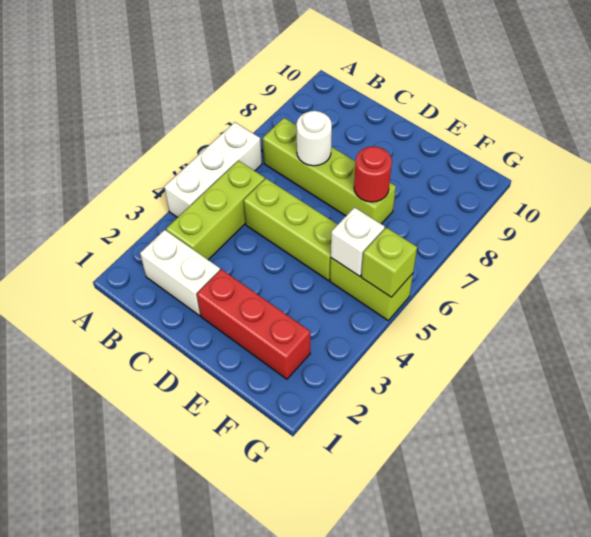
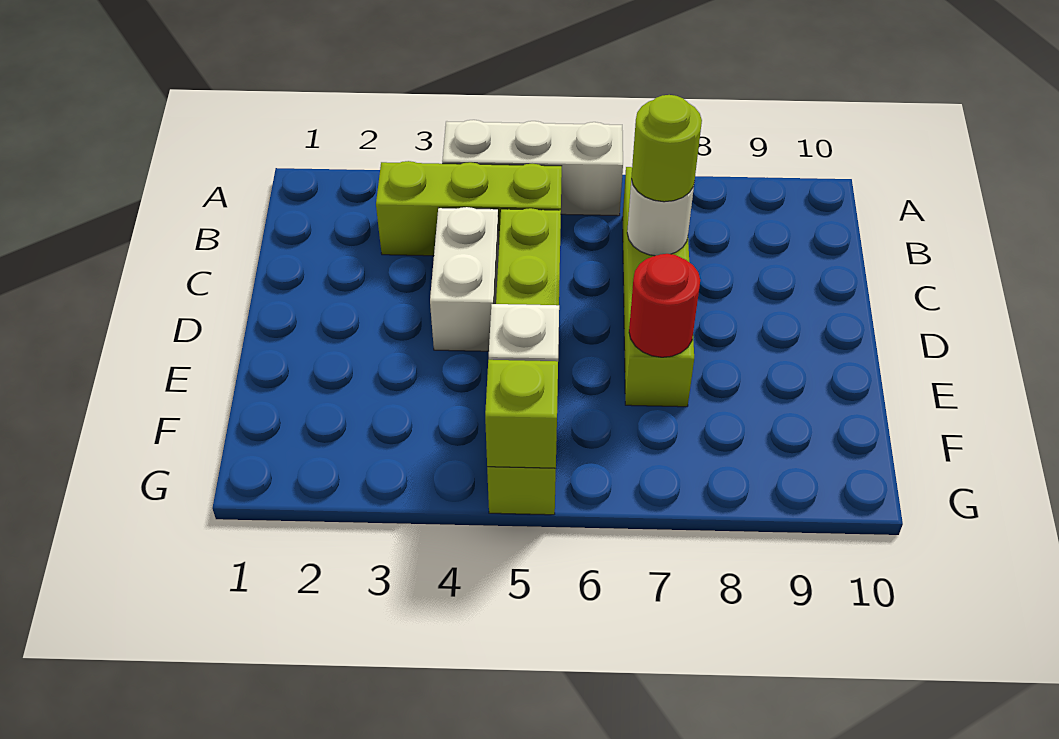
white 1x2 brick [140,230,220,316] -> white 1x2 brick moved to [430,207,499,351]
none -> lime 1x1 round brick [631,95,702,202]
red 1x3 brick [197,269,310,379] -> none

